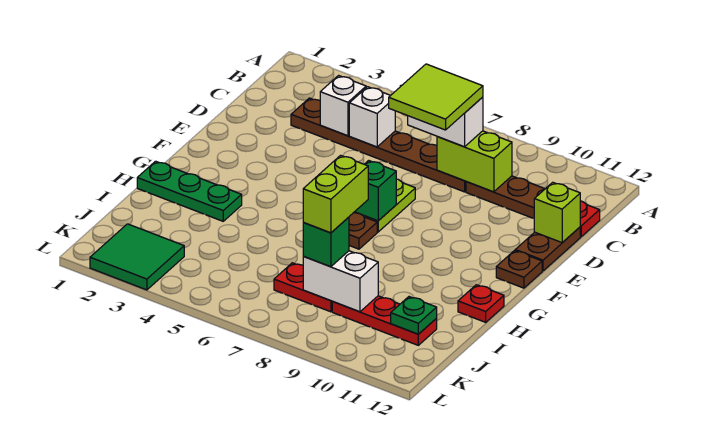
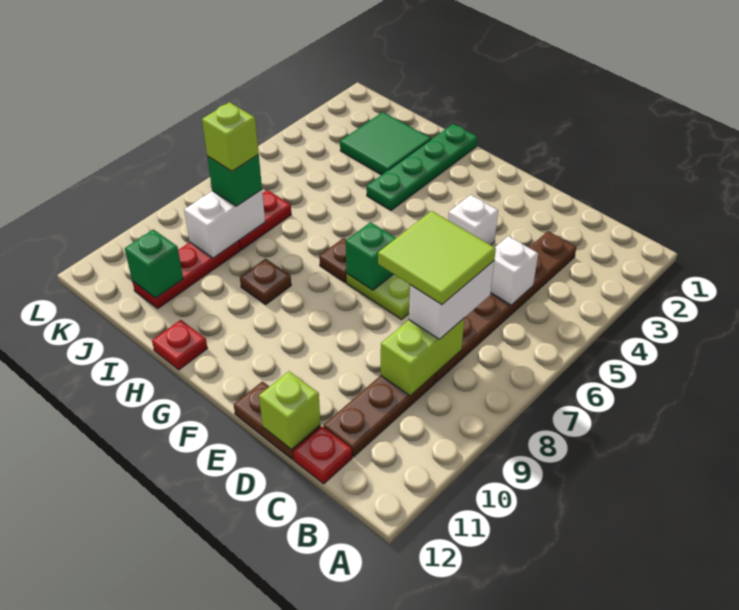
white 1x1 brick [320,76,366,136] -> white 1x1 brick moved to [448,195,498,245]
brown 1x1 plate [496,251,542,288] -> brown 1x1 plate moved to [240,259,291,304]
green 1x3 plate [137,161,242,221] -> green 1x4 plate [367,124,477,210]
lime 1x2 brick [303,155,368,233] -> lime 1x1 brick [202,102,259,171]
green 1x1 plate [391,297,437,334] -> green 1x1 brick [125,229,183,298]
green 2x2 tile [90,224,184,290] -> green 2x2 tile moved to [340,112,431,175]

